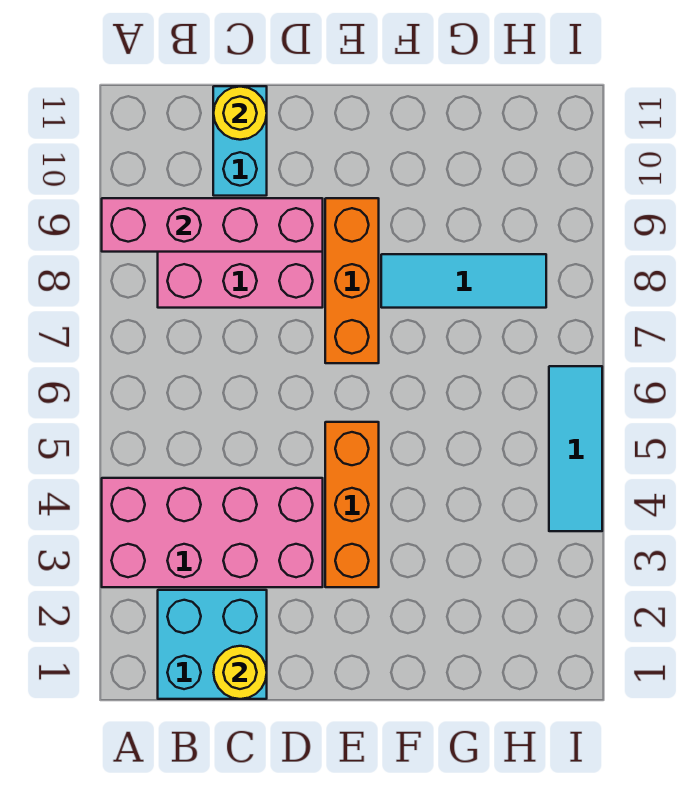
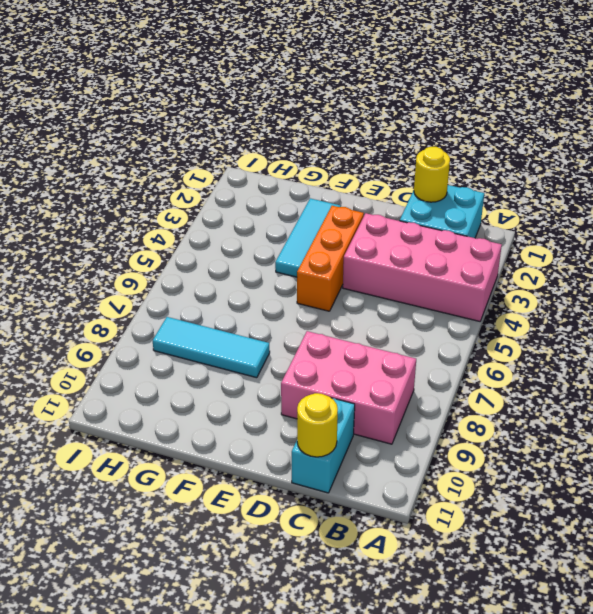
pink 1x4 brick [102,198,323,252] -> none
orange 1x3 brick [325,198,379,363] -> none
cyan 1x3 tile [549,366,602,531] -> cyan 1x3 tile moved to [275,198,341,277]

